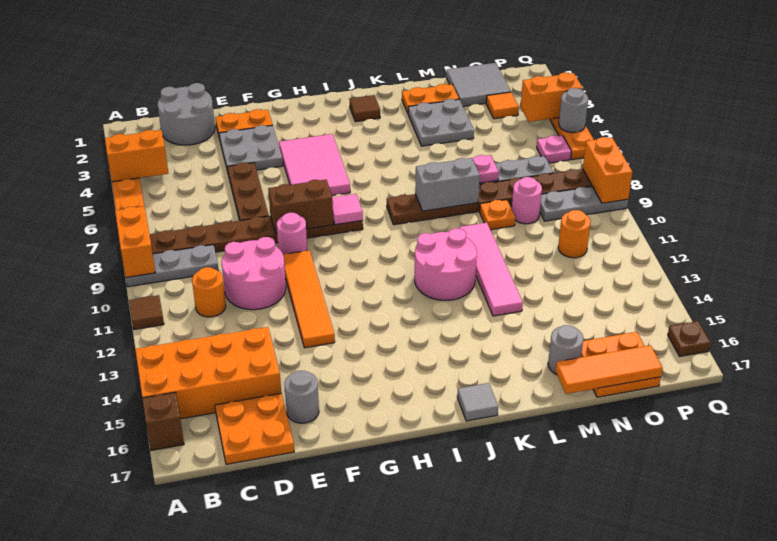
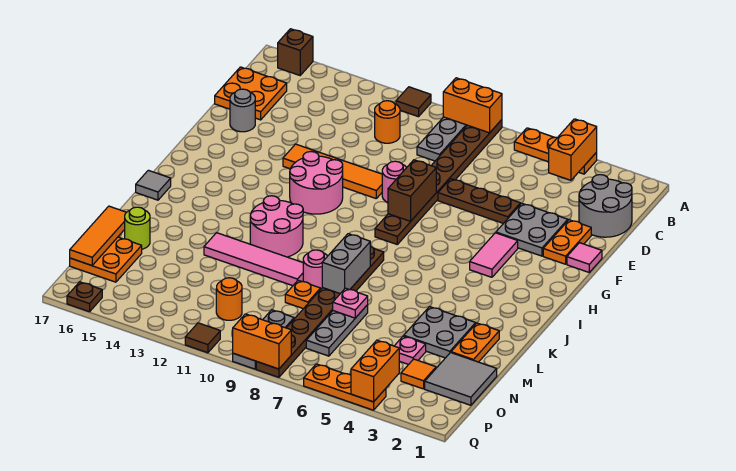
orange 2x4 brick [135,327,281,419] -> none
pink 2x2 round brick [222,237,286,310] -> pink 2x2 round brick moved to [290,152,343,214]
pink 2x3 tile [279,134,350,196] -> pink 1x2 tile [470,233,518,277]
pink 1x1 tile [332,194,363,225] -> pink 1x1 tile moved to [567,243,602,272]
brown 1x1 tile [349,95,380,122] -> brown 1x1 tile moved to [185,323,220,353]
grey 1x1 round brick [548,325,583,375] -> lime 1x1 round brick [125,207,150,249]
pink 1x1 round brick [512,177,542,224] -> pink 1x1 round brick moved to [303,250,327,290]
pink 1x1 plate [537,135,571,163] -> pink 1x1 plate moved to [395,336,426,365]
grey 1x1 round brick [559,88,588,133] -> none

